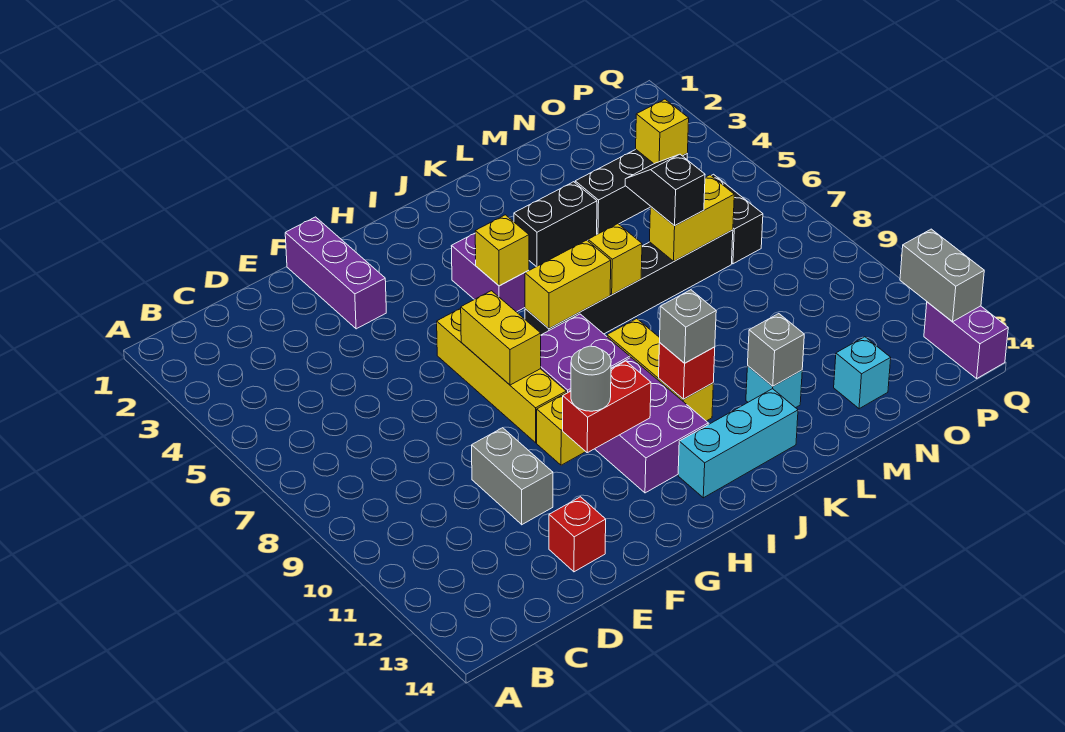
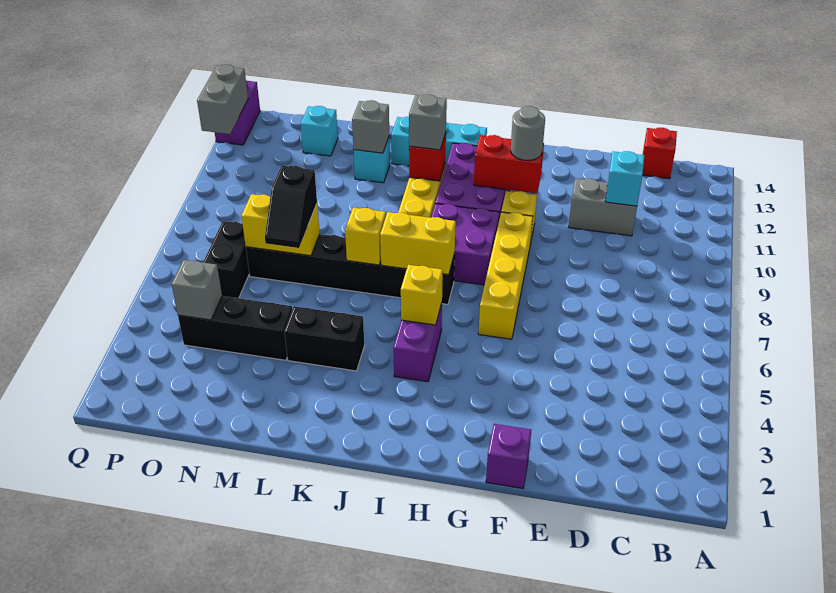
none -> cyan 1x1 brick [605,151,644,206]
grey 1x2 brick [472,428,553,525] -> grey 1x2 brick turned to [569,179,637,236]
red 1x1 brick [549,497,606,572] -> red 1x1 brick moved to [643,128,677,179]
purple 1x3 brick [285,217,386,329] -> purple 1x1 brick [486,424,531,488]
yellow 1x2 brick [461,291,541,385] -> none
yellow 1x1 brick [636,99,689,164] -> grey 1x1 brick [172,260,222,320]

